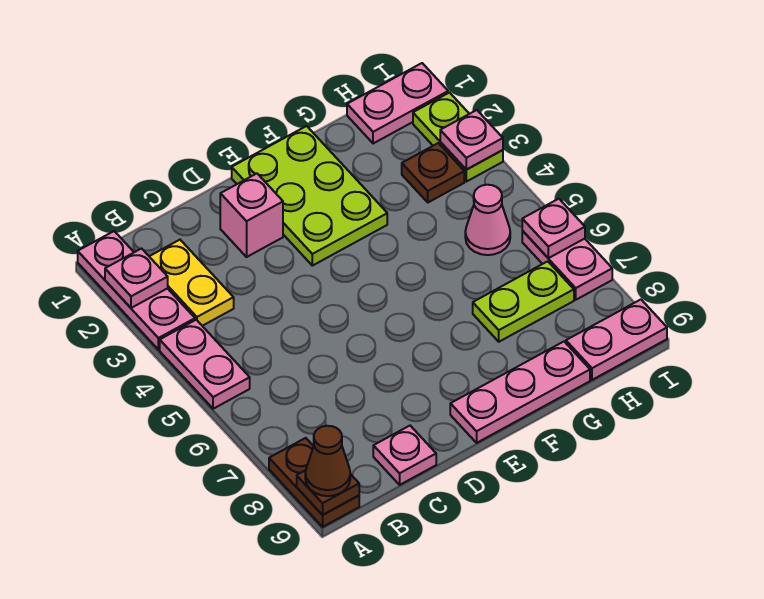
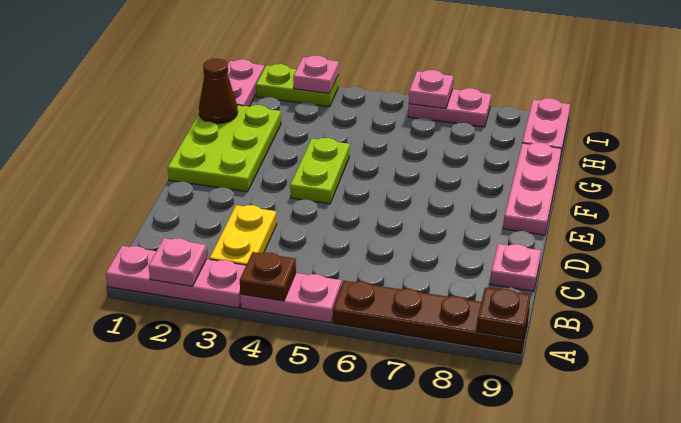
brown 1x2 plate [269,438,359,527] -> brown 1x4 plate [333,281,529,354]
brown 1x1 cone [305,426,350,496] -> brown 1x1 cone moved to [199,59,238,124]
yellow 1x2 plate [149,240,234,326] -> yellow 1x2 plate turned to [210,205,277,265]
pink 1x1 brick [220,174,283,257] -> none
lime 2x3 plate [232,126,387,266] -> lime 2x3 plate turned to [168,105,281,192]
lime 1x2 plate [473,261,574,342] -> lime 1x2 plate moved to [290,138,350,204]
brown 1x1 plate [402,143,464,202] -> brown 1x1 plate moved to [240,252,296,301]
pink 1x1 cone [465,185,510,255] -> none

